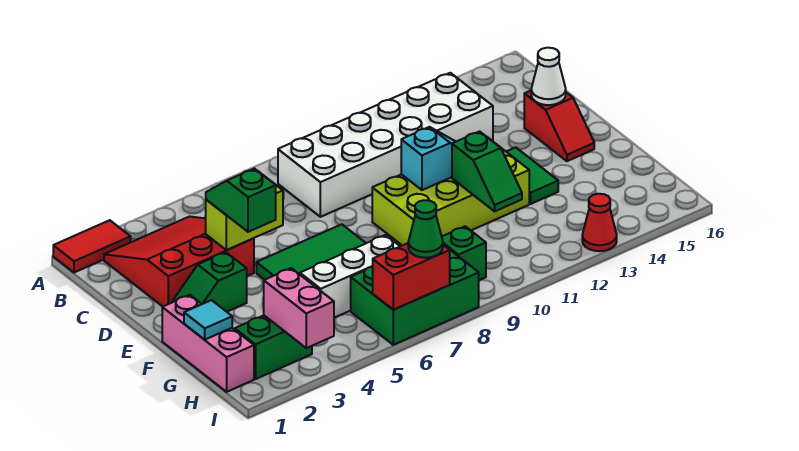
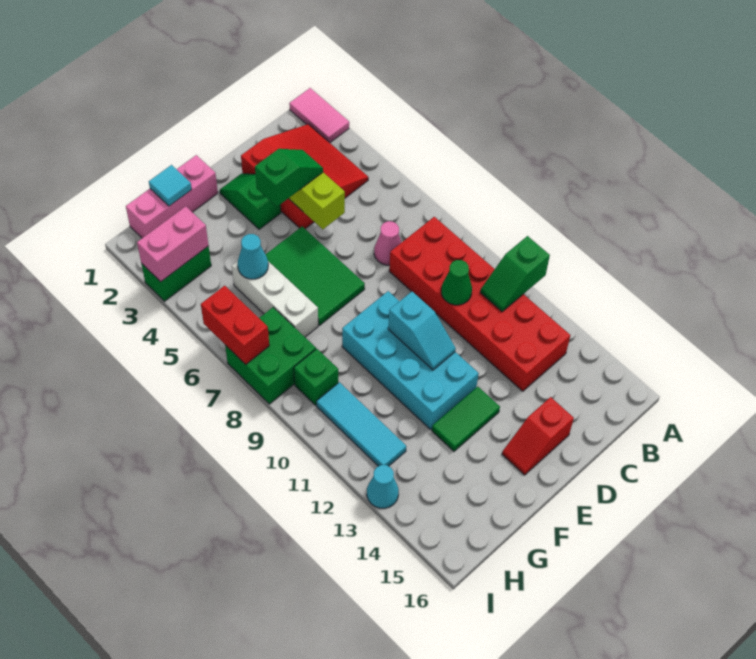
red 1x2 tile [53,220,131,273] -> pink 1x2 tile [289,88,349,143]
white 2x6 brick [278,73,493,217] -> red 2x6 brick [389,217,570,391]
none -> pink 1x1 cone [374,221,402,265]
white 1x1 cone [531,48,566,105] -> none
lime 2x4 brick [372,147,529,246] -> cyan 2x4 brick [342,291,479,430]
green 1x2 slope [452,131,522,211] -> green 1x2 slope moved to [480,236,550,312]
none -> cyan 1x1 cone [238,234,268,279]
green 1x2 brick [235,316,312,379] -> green 1x2 brick turned to [141,246,211,301]
green 2x3 brick [351,246,479,345] -> green 2x2 brick [225,307,316,404]
none -> cyan 1x3 tile [316,382,406,466]
green 1x1 cone [408,200,443,258] -> green 1x1 cone moved to [441,260,472,305]
red 1x1 cone [582,194,617,251] -> cyan 1x1 cone [367,465,399,508]

